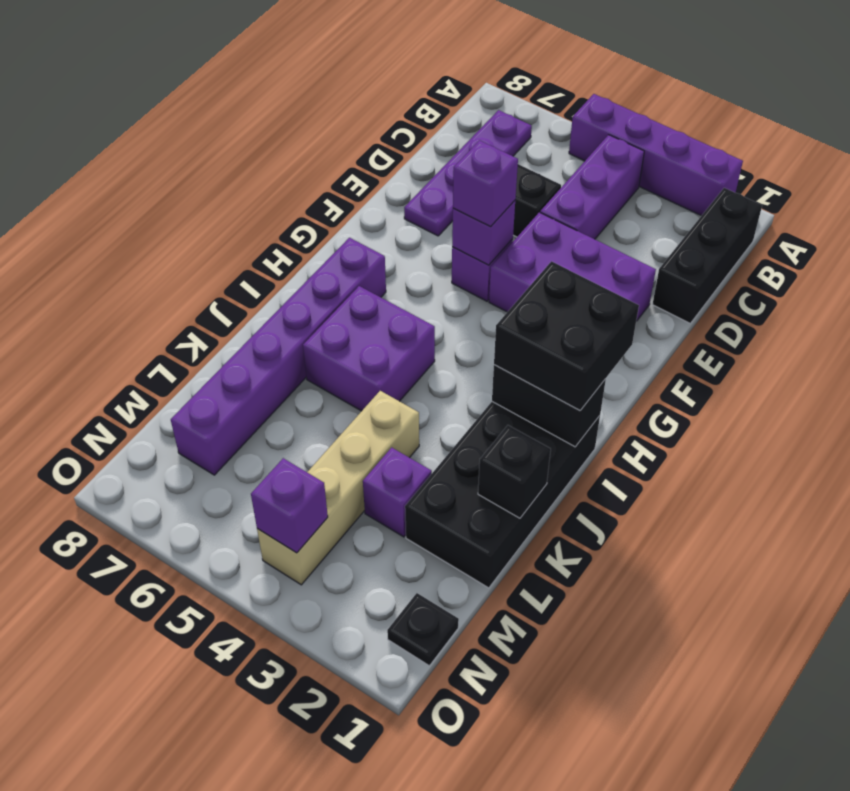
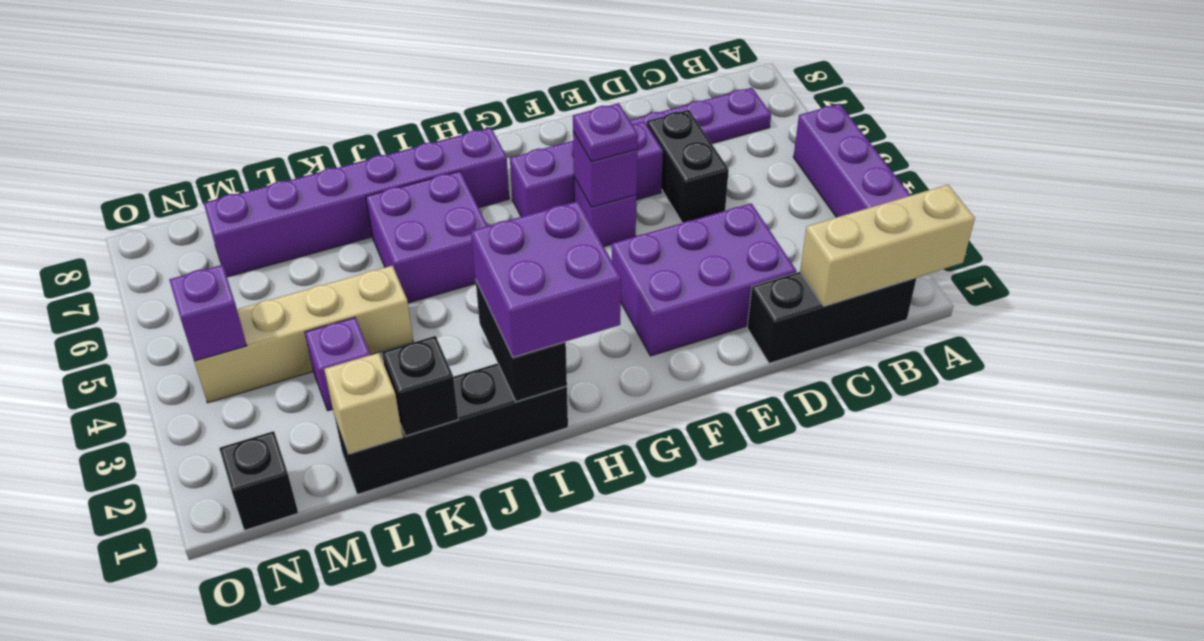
none -> tan 1x3 brick [800,185,975,306]
purple 1x3 brick [540,135,644,239] -> purple 1x3 brick moved to [510,122,663,217]
purple 2x3 brick [489,212,656,321] -> purple 2x3 brick turned to [612,203,796,356]
purple 1x1 brick [453,141,518,226] -> purple 1x1 plate [573,103,638,162]
black 2x2 brick [494,261,639,411] -> purple 2x2 brick [471,201,621,357]
black 2x4 brick [405,402,600,588] -> black 1x4 brick [334,363,568,495]
none -> tan 1x1 brick [324,353,403,454]
black 1x1 plate [387,593,459,666] -> black 1x1 brick [219,431,298,530]

